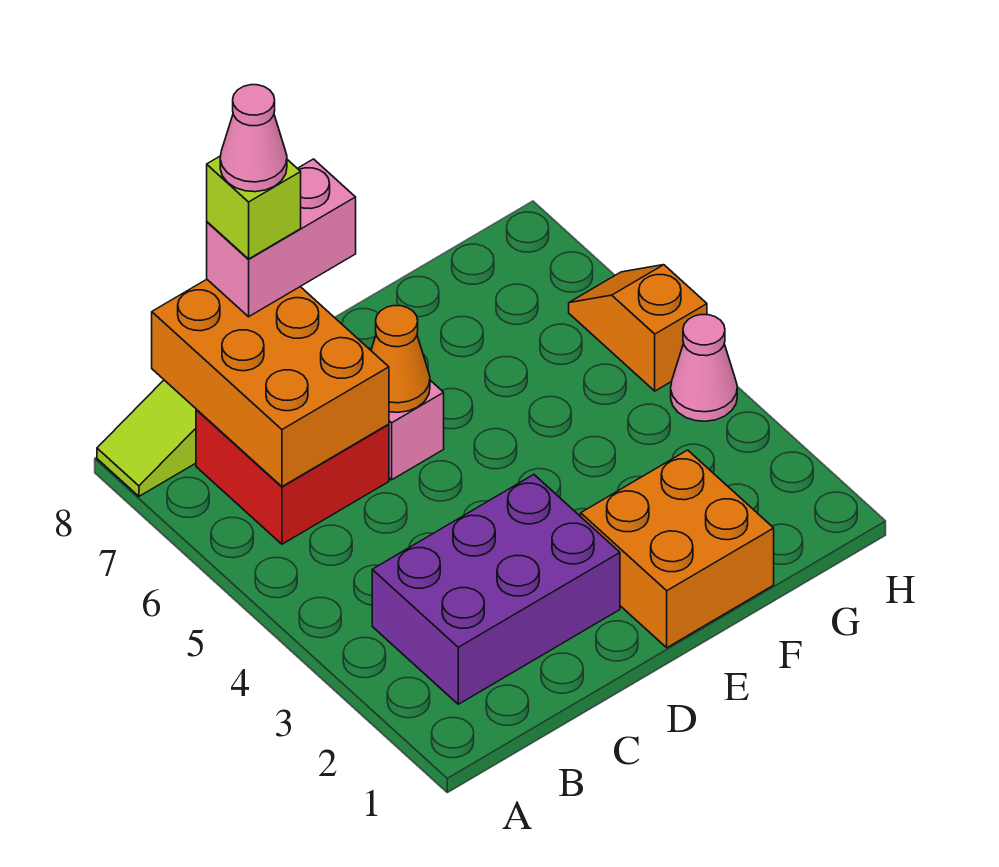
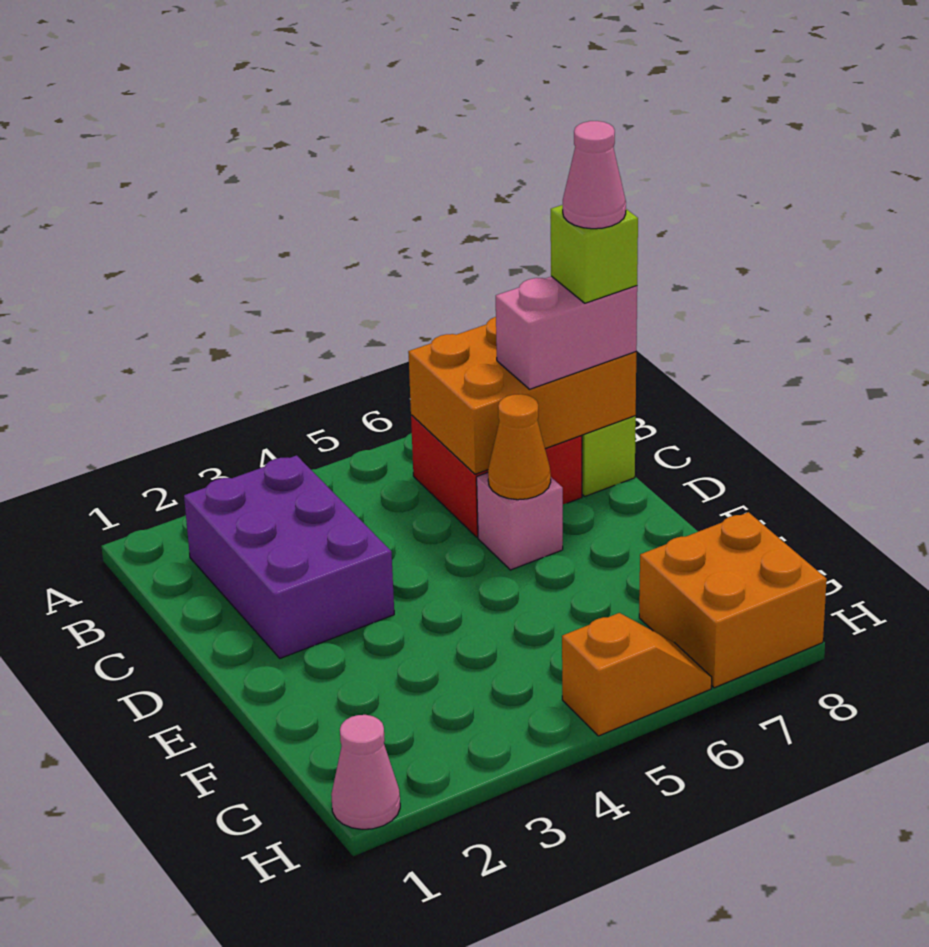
pink 1x2 brick [207,159,356,317] -> pink 1x2 brick turned to [496,276,637,389]
orange 2x2 brick [581,450,774,648] -> orange 2x2 brick moved to [639,512,827,688]
pink 1x1 cone [671,315,737,421] -> pink 1x1 cone moved to [331,715,400,829]

